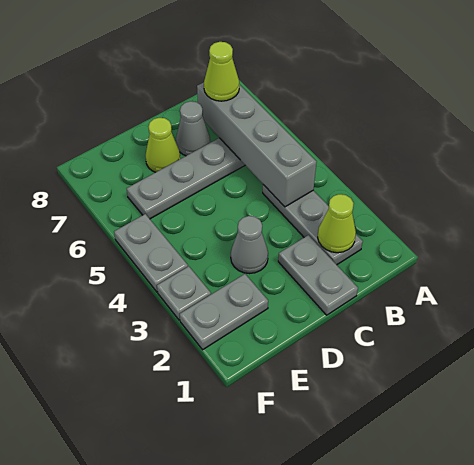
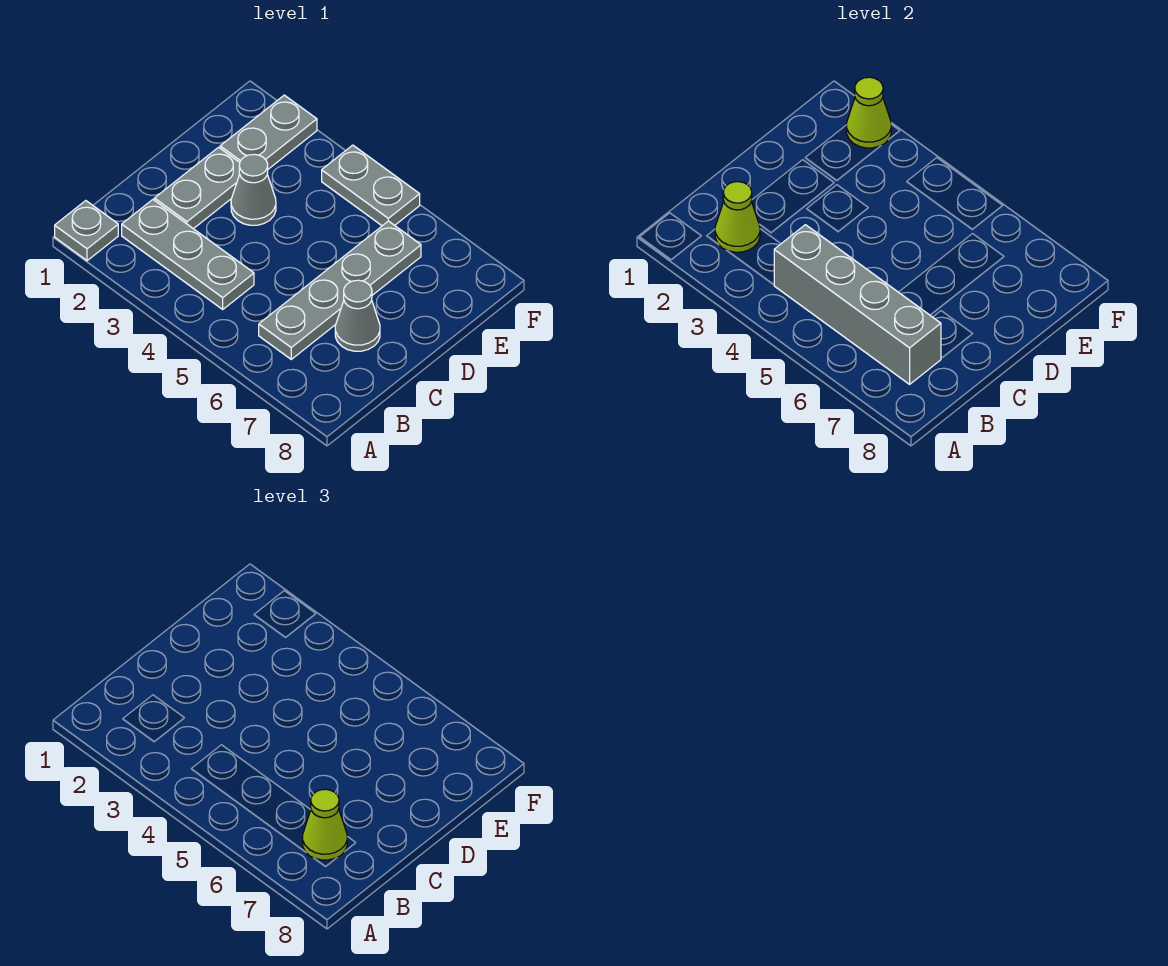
grey 1x2 plate [278,235,358,315] -> grey 1x2 plate turned to [154,147,240,229]
lime 1x1 cone [145,118,180,172] -> lime 1x1 cone moved to [847,77,891,148]
grey 1x1 plate [157,266,211,320] -> grey 1x1 plate moved to [55,201,118,261]

